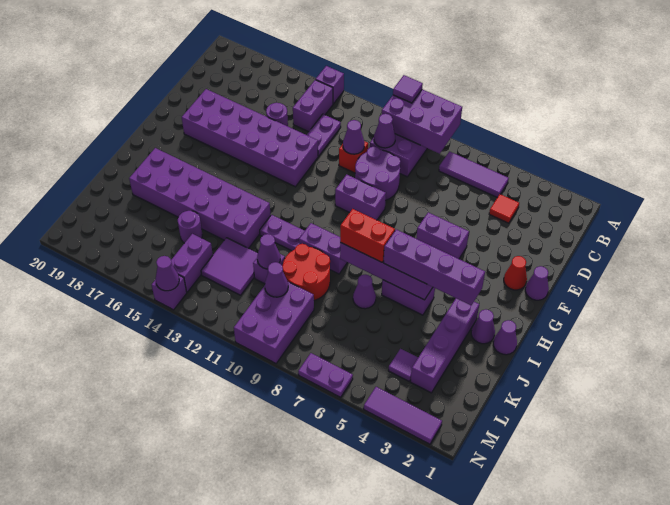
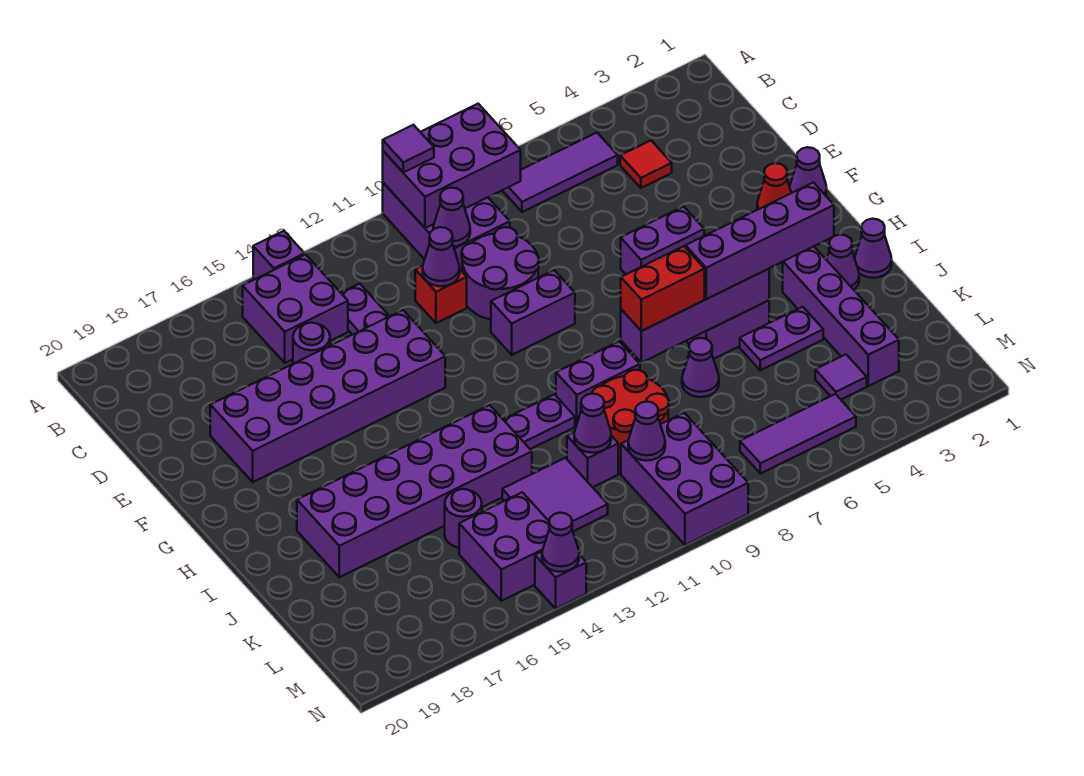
purple 1x2 brick [293,80,333,132] -> purple 2x2 brick [243,255,348,363]
purple 1x2 brick [171,234,213,292] -> purple 2x2 brick [459,492,549,601]
purple 1x3 tile [364,387,442,444] -> purple 1x3 tile moved to [740,394,856,474]
purple 1x2 plate [298,353,353,397] -> purple 1x2 plate moved to [740,307,823,370]

